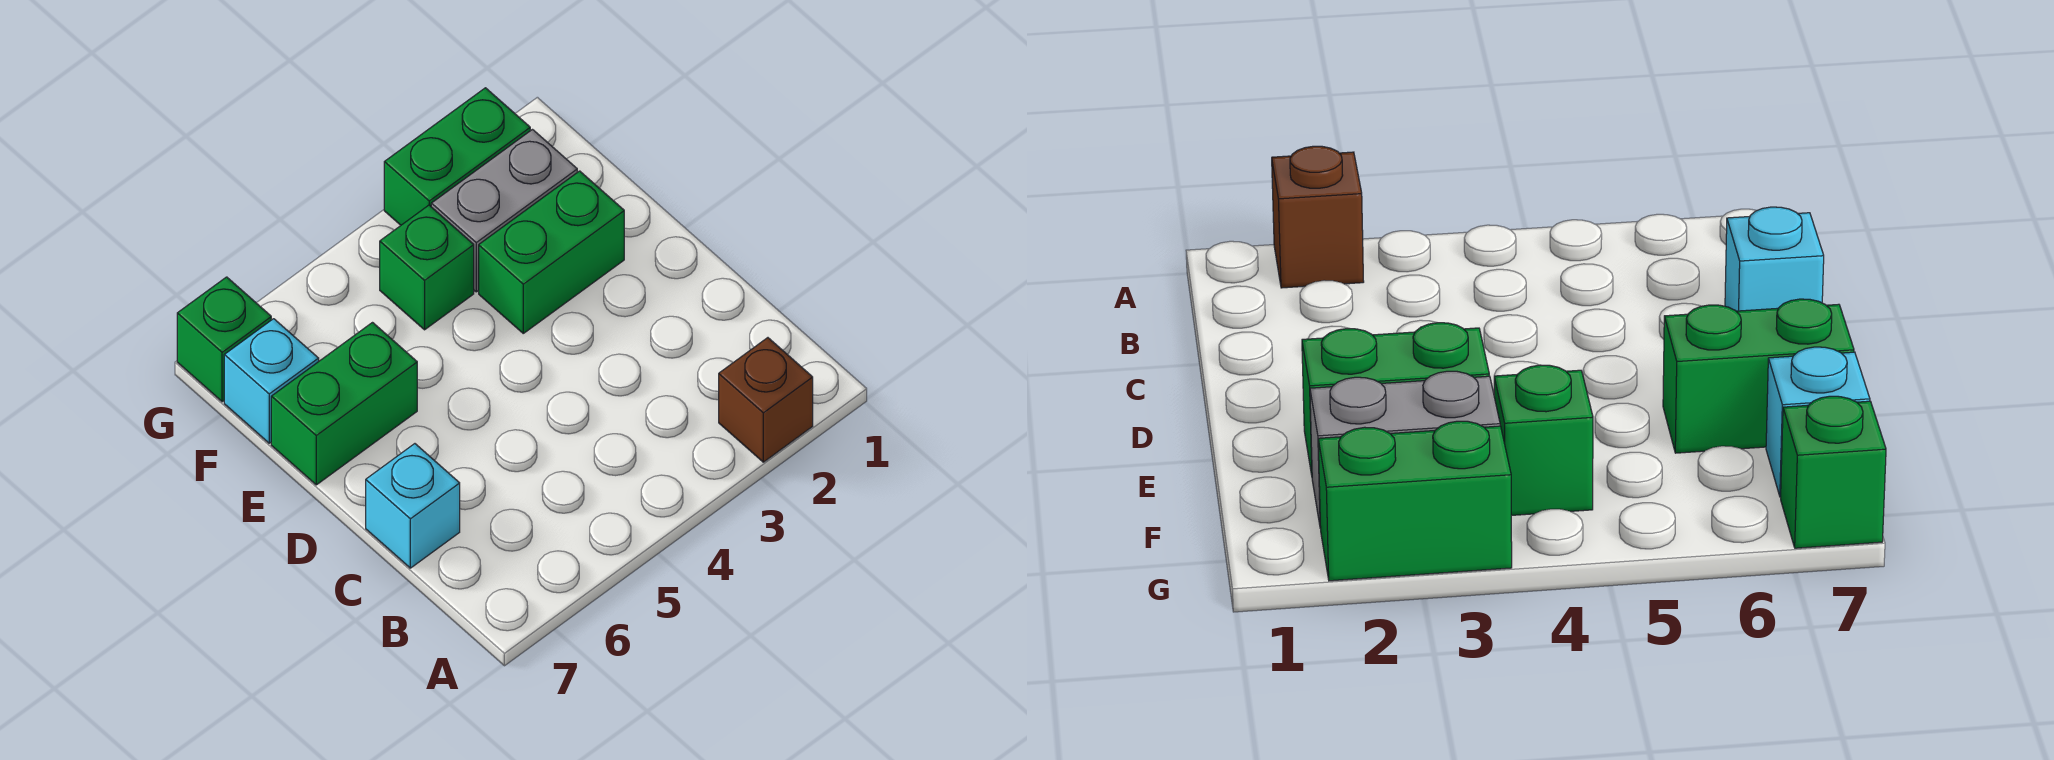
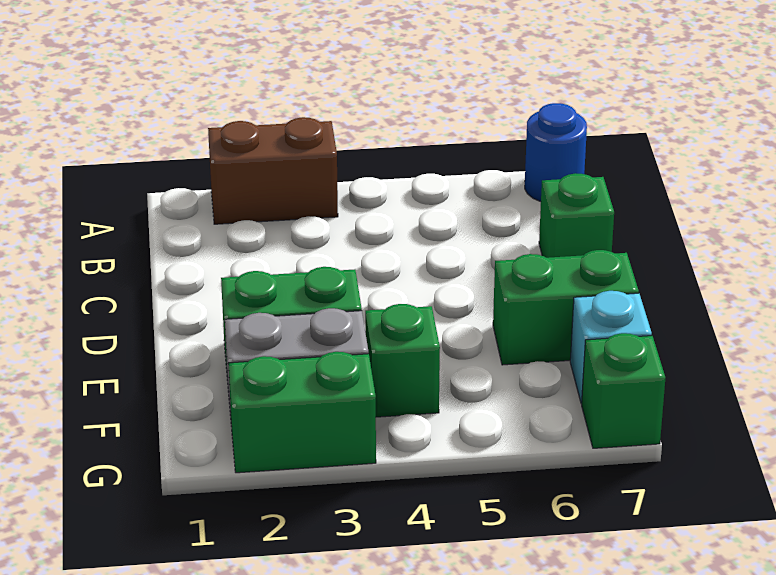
brown 1x1 brick [719,338,813,462] -> brown 1x2 brick [208,117,338,224]
none -> blue 1x1 round brick [525,103,587,202]
cyan 1x1 brick [366,444,460,568] -> green 1x1 brick [539,173,614,258]

